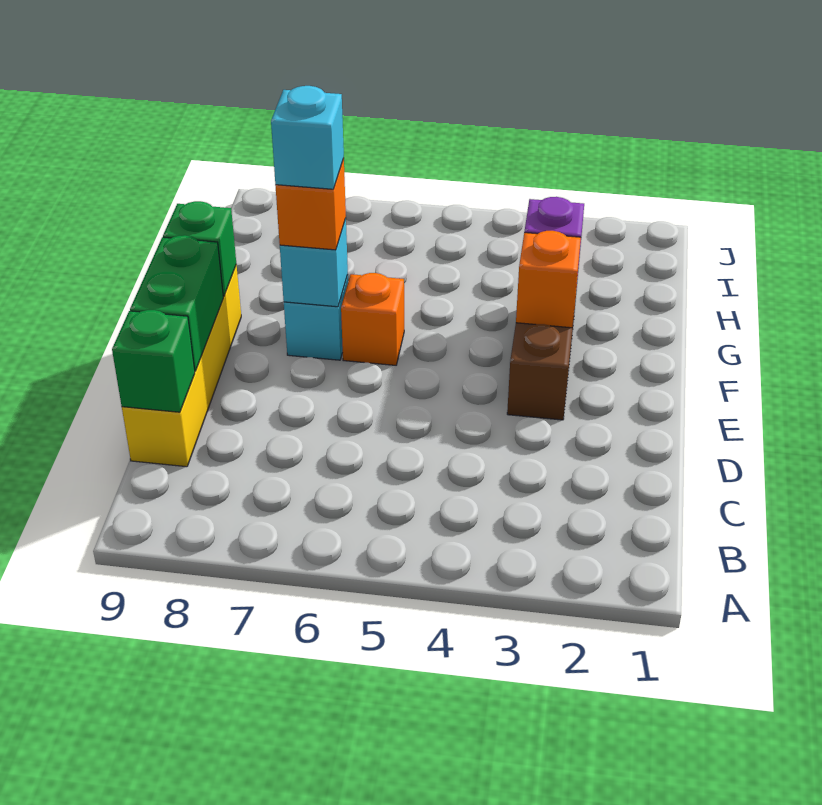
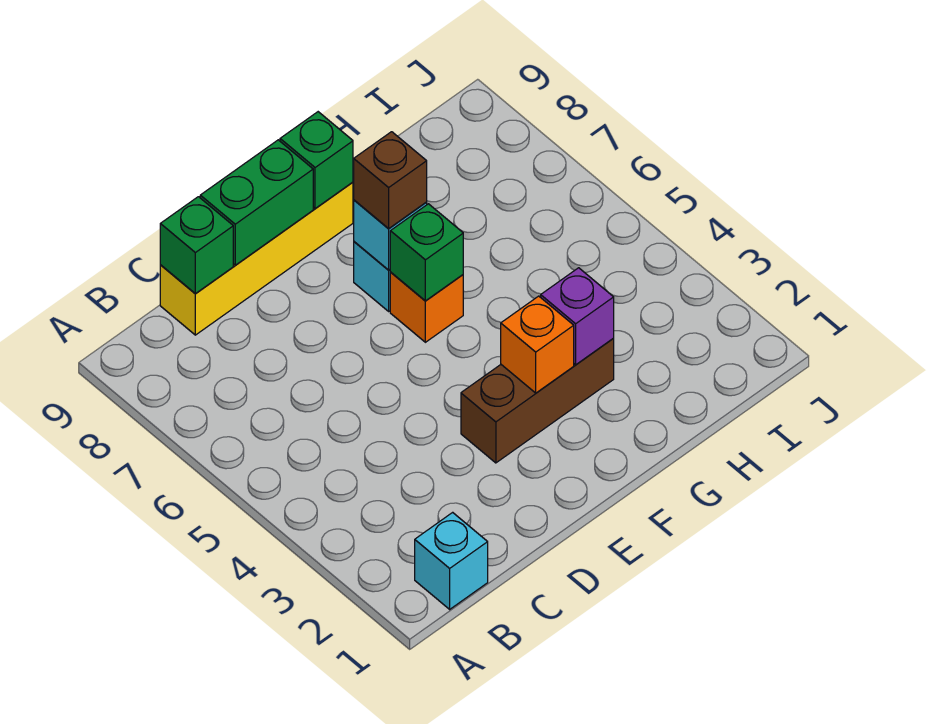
none -> green 1x1 brick [390,204,463,301]
orange 1x1 brick [275,159,346,250] -> brown 1x1 brick [354,132,427,229]
cyan 1x1 brick [271,86,344,189] -> cyan 1x1 brick moved to [415,512,488,609]

